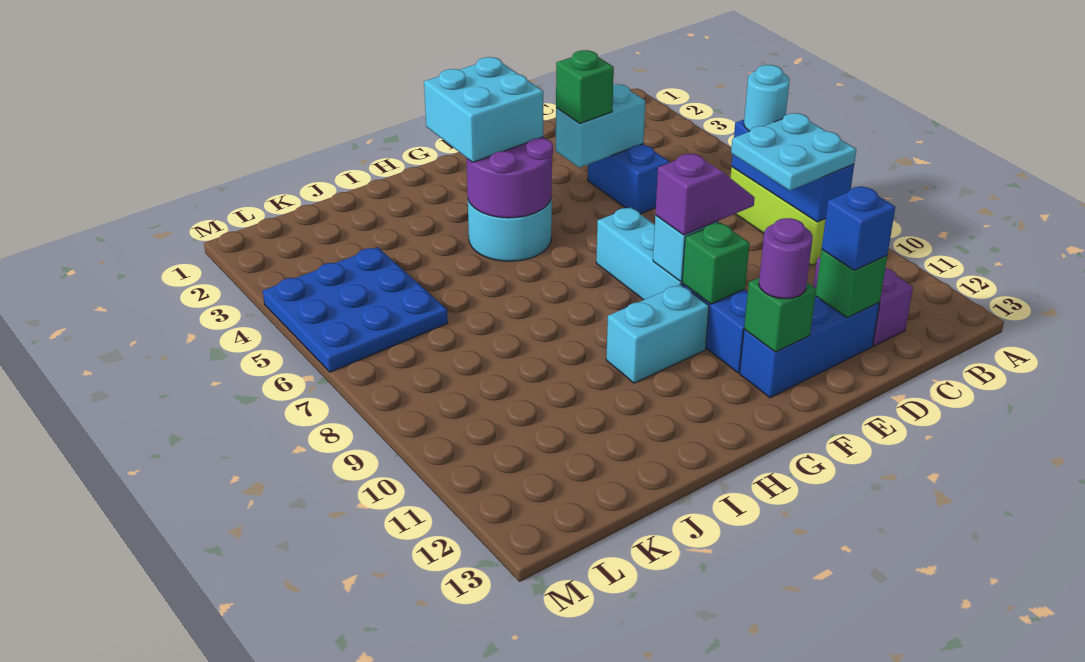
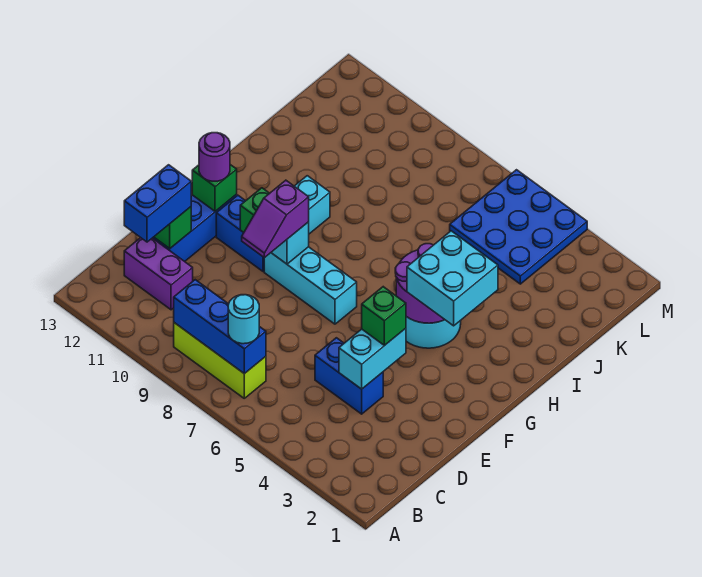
cyan 2x2 plate [731,113,856,191] -> none
blue 1x1 brick [822,186,895,270] -> blue 1x2 brick [124,165,191,242]

